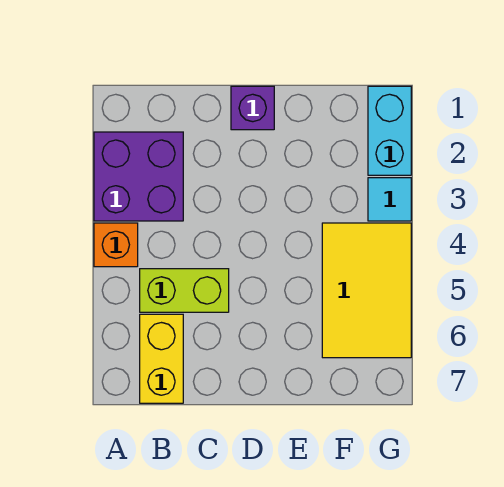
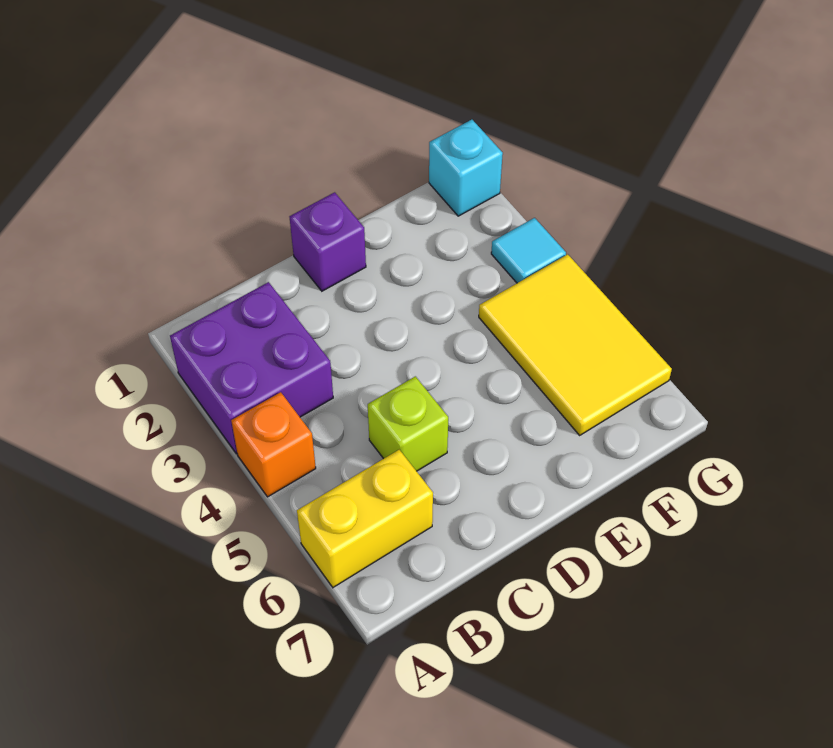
lime 1x2 brick [140,269,229,312] -> lime 1x1 brick [368,376,448,471]
yellow 1x2 brick [140,314,183,403] -> yellow 1x2 brick turned to [297,450,433,587]
cyan 1x2 brick [368,86,411,175] -> cyan 1x1 brick [429,120,503,216]

